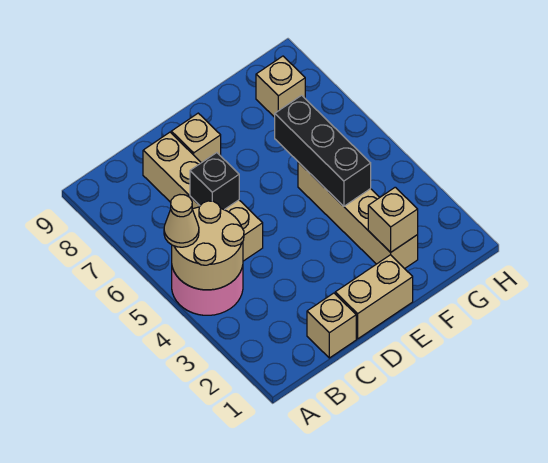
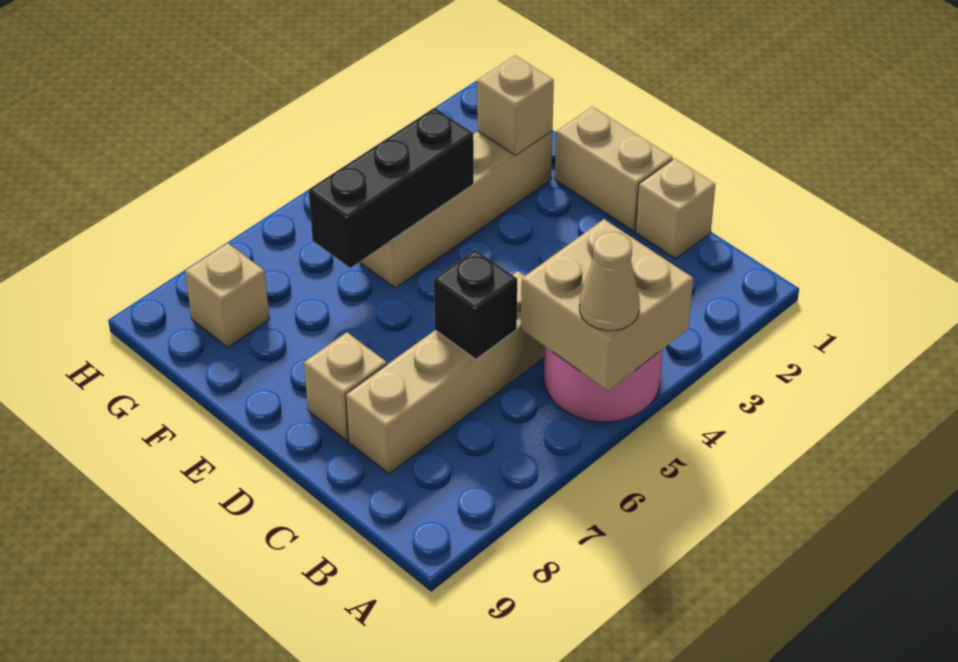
tan 2x2 round brick [172,201,244,290] -> tan 2x2 brick [521,219,693,391]

